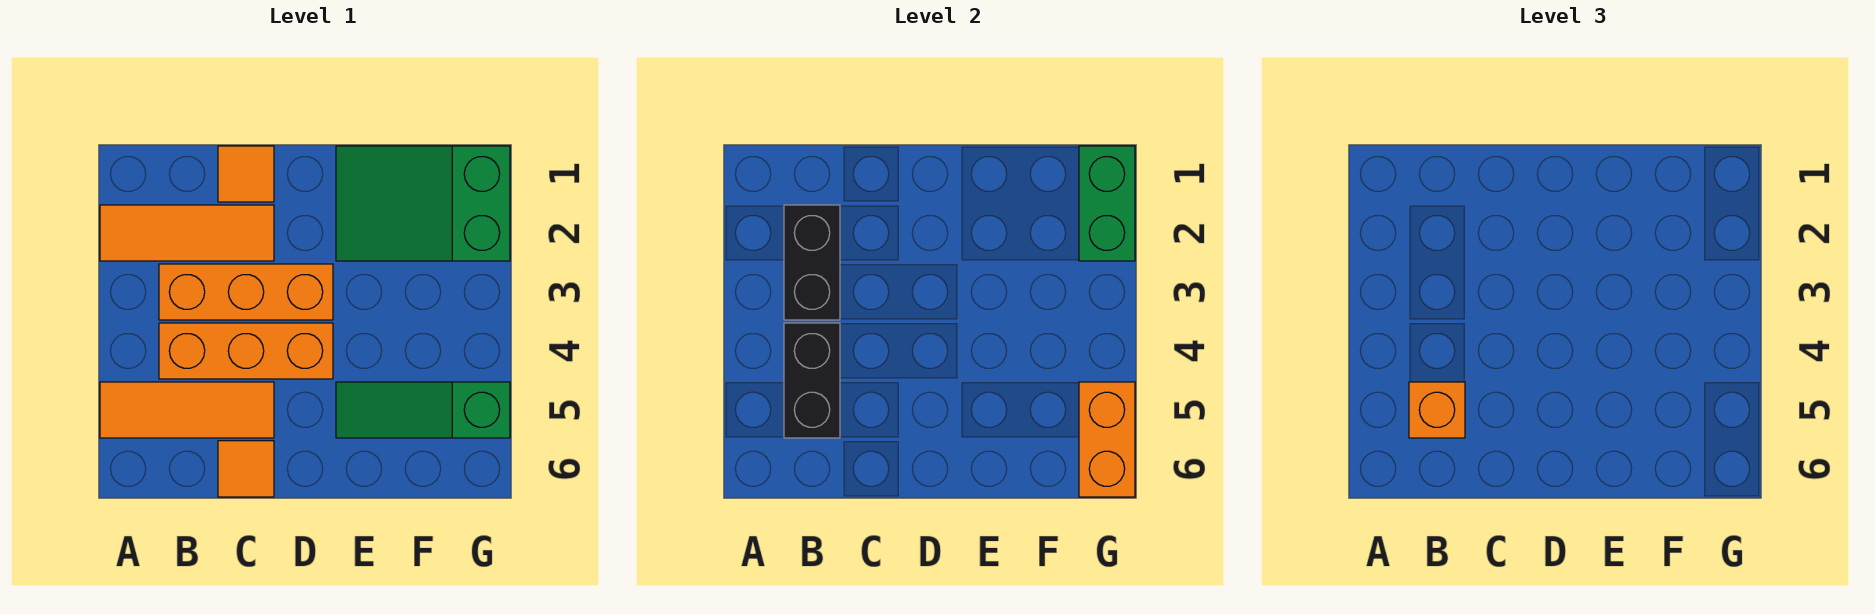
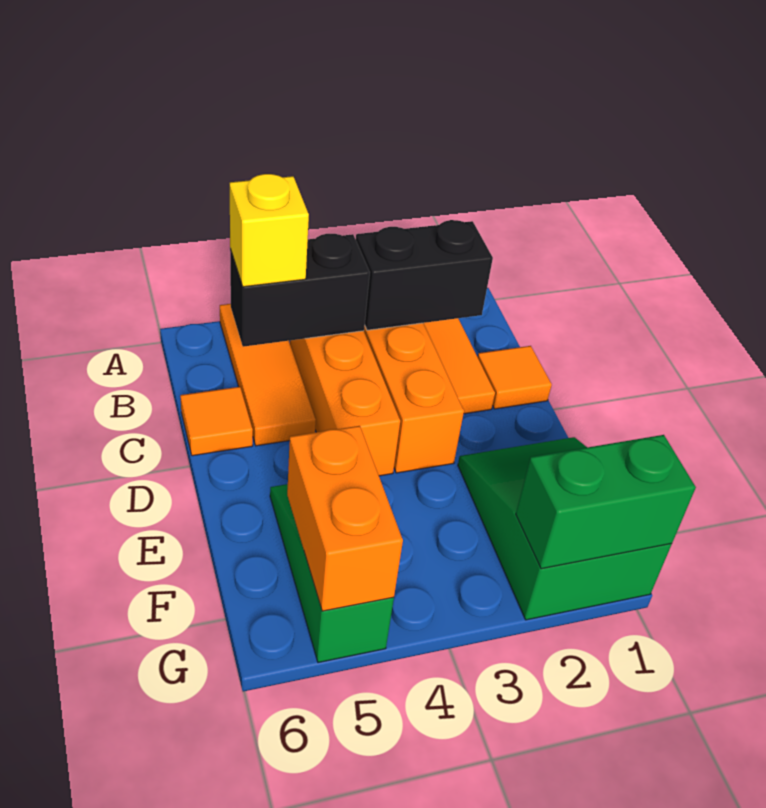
orange 1x1 brick [1409,382,1465,438] -> yellow 1x1 brick [230,174,309,287]
orange 1x2 brick [1079,382,1135,497] -> orange 1x2 brick turned to [287,426,403,611]

